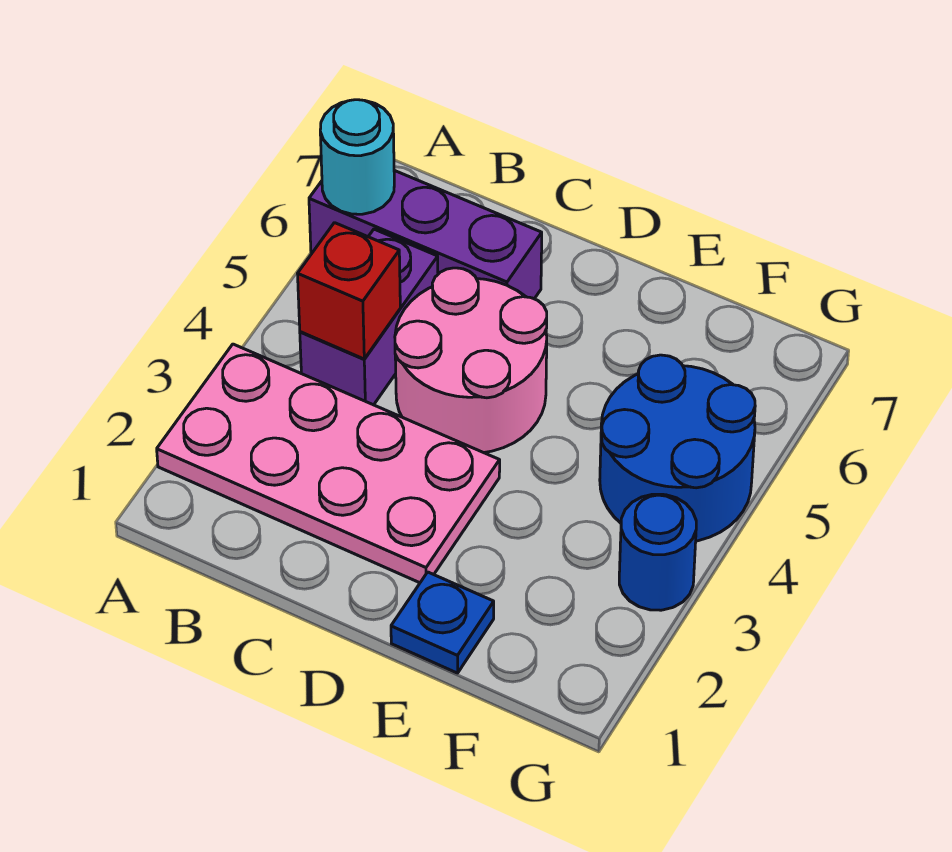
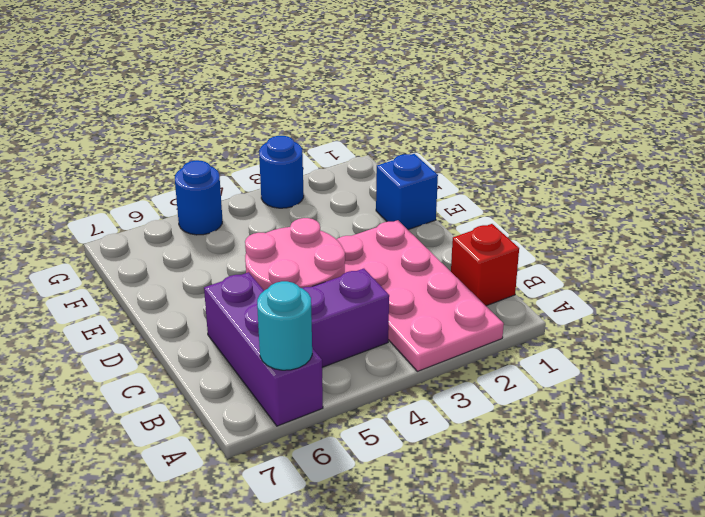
red 1x1 brick [298,223,400,359] -> red 1x1 brick moved to [451,224,519,306]
blue 1x1 plate [391,572,494,673] -> blue 1x1 brick [376,154,438,230]
blue 2x2 round brick [600,355,755,541] -> blue 1x1 round brick [175,160,222,235]

